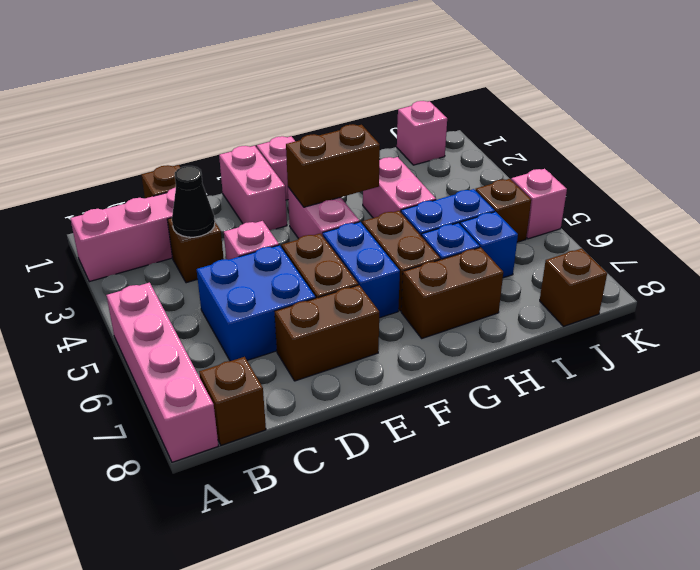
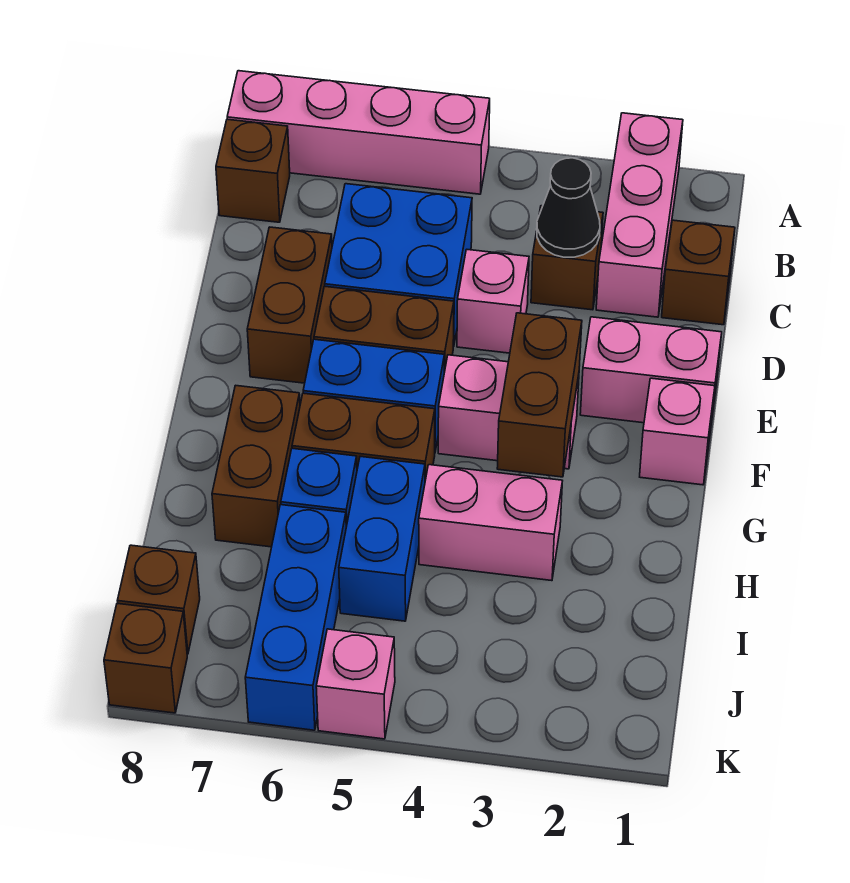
blue 1x1 brick [460,212,518,278] -> blue 1x3 brick [245,505,346,730]
pink 1x1 brick [397,101,447,165] -> none
brown 1x1 brick [475,179,531,242] -> brown 1x1 brick moved to [104,603,187,713]

